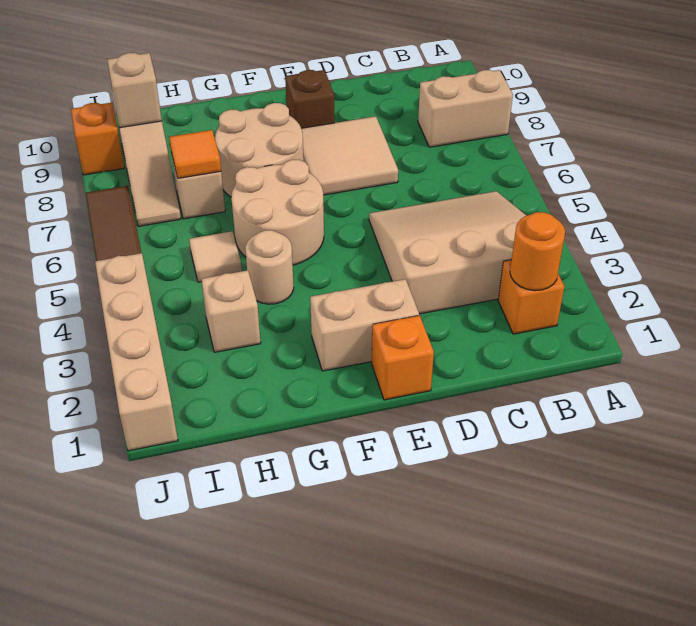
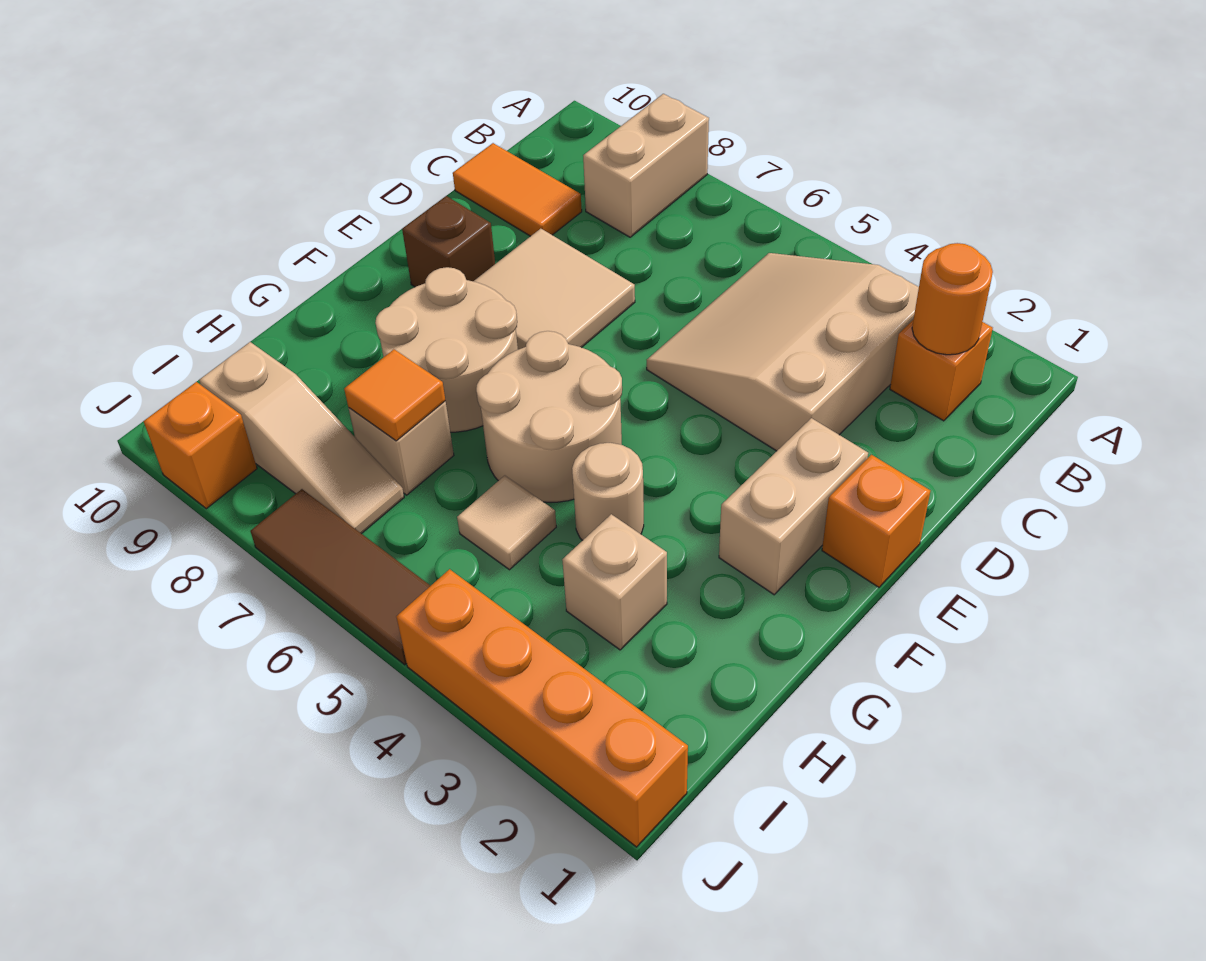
none -> orange 1x2 tile [453,143,582,236]
tan 1x1 brick [107,53,162,128] -> none
tan 1x4 brick [95,253,178,451] -> orange 1x4 brick [396,569,688,847]

